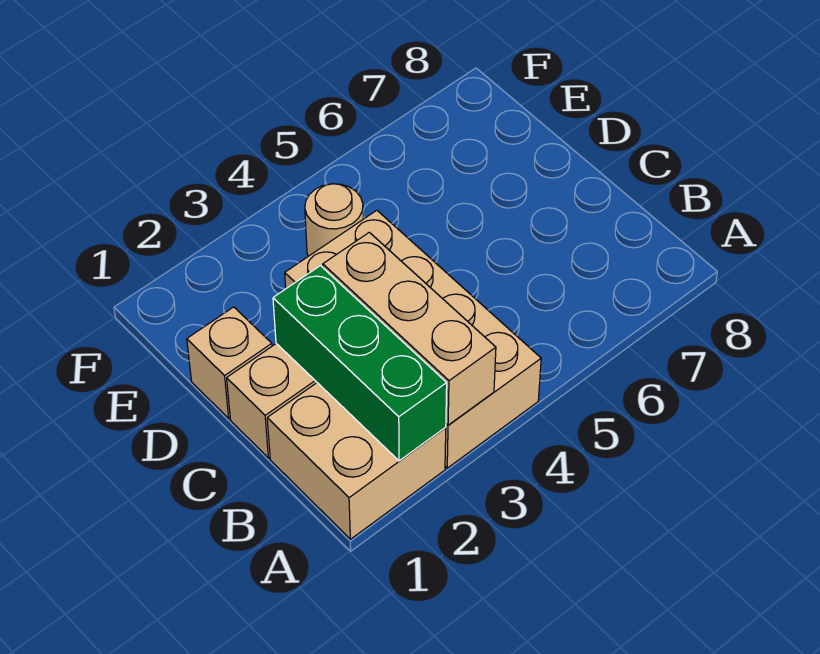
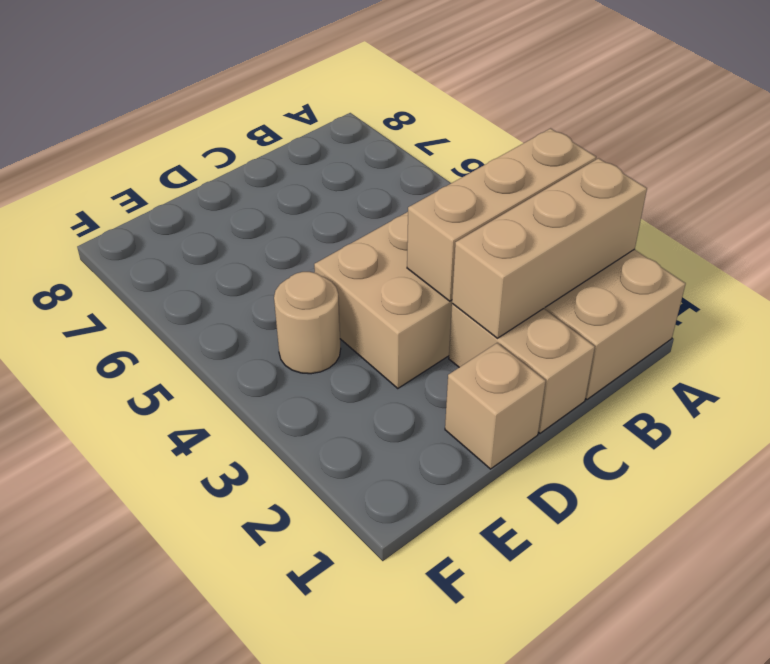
green 1x3 brick [273,266,447,461] -> tan 1x3 brick [452,158,647,338]

